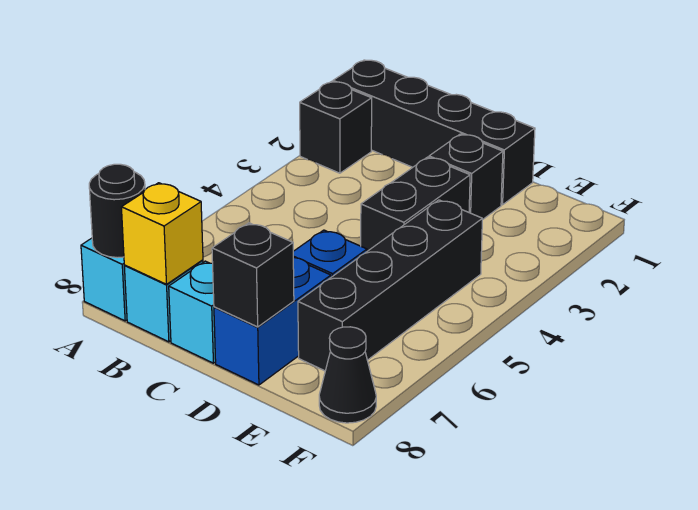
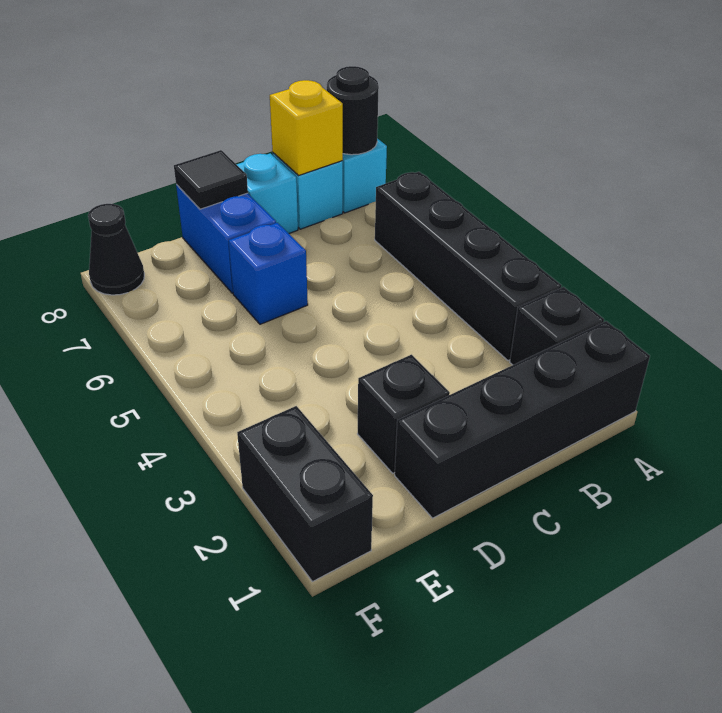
black 1x2 brick [361,157,470,251] -> black 1x2 brick moved to [237,406,373,582]
black 1x1 brick [212,223,294,327] -> black 1x1 tile [174,150,248,209]
black 1x4 brick [298,200,482,371] -> black 1x4 brick moved to [375,172,561,361]

